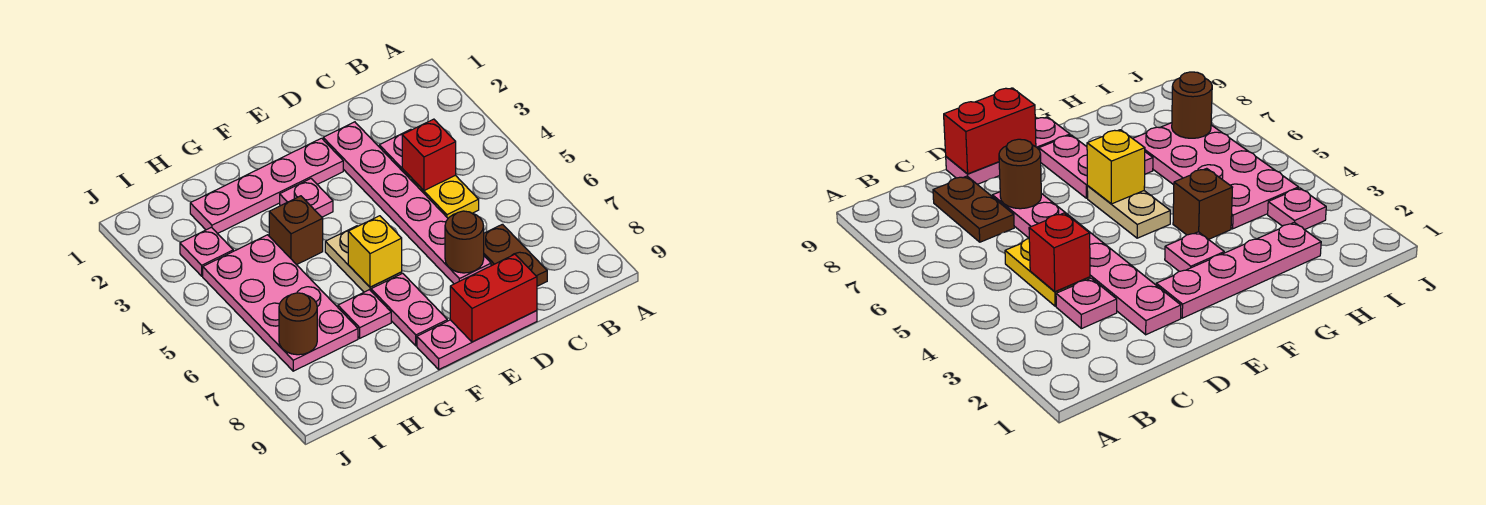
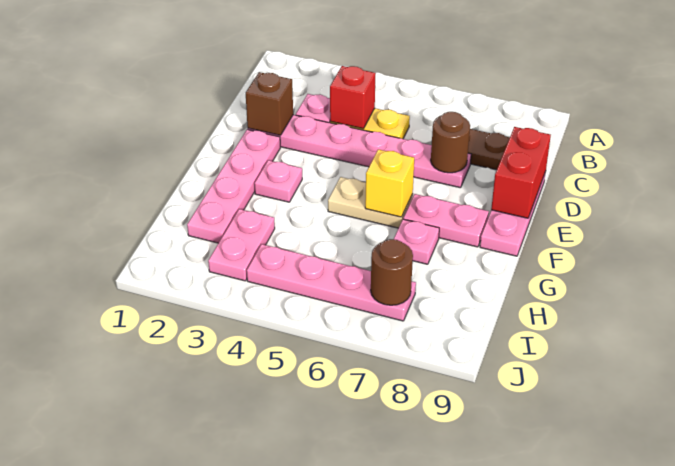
brown 1x1 brick [269,196,323,265] -> brown 1x1 brick moved to [246,72,293,135]
pink 2x4 plate [203,235,358,371] -> pink 1x4 plate [247,244,416,321]
pink 1x1 plate [180,227,233,276] -> pink 1x2 plate [208,209,275,281]

